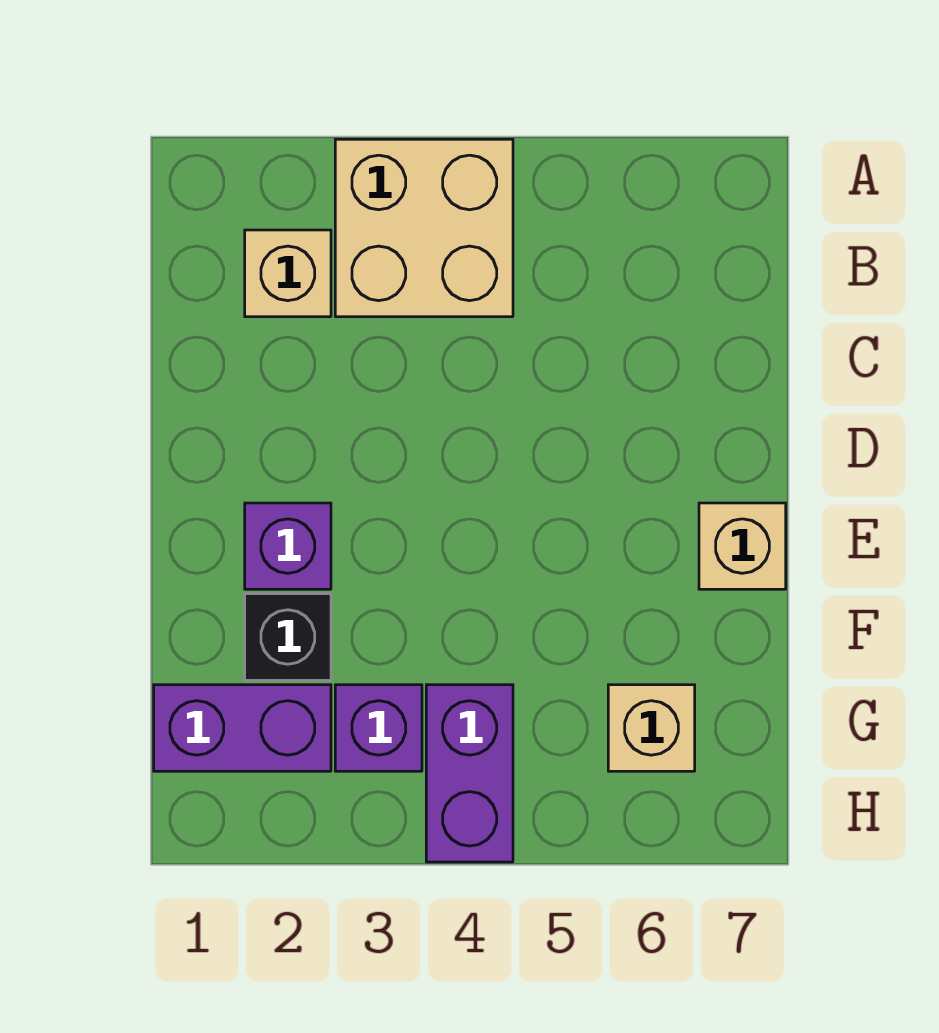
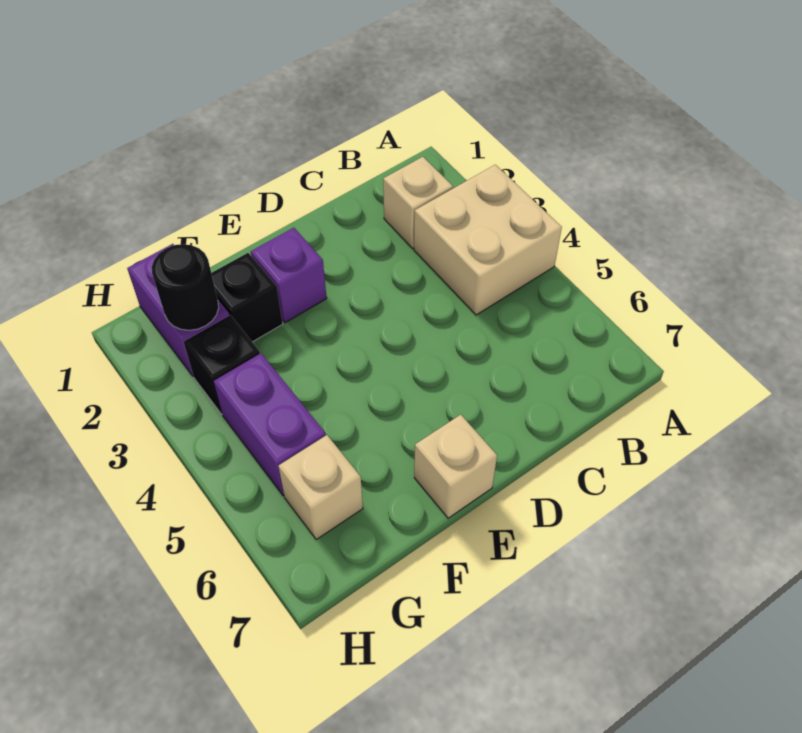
none -> black 1x1 round brick [152,244,219,330]
purple 1x1 brick [335,685,422,771] -> black 1x1 brick [184,315,260,414]
purple 1x2 brick [426,685,513,862] -> purple 1x2 brick turned to [214,353,326,496]

